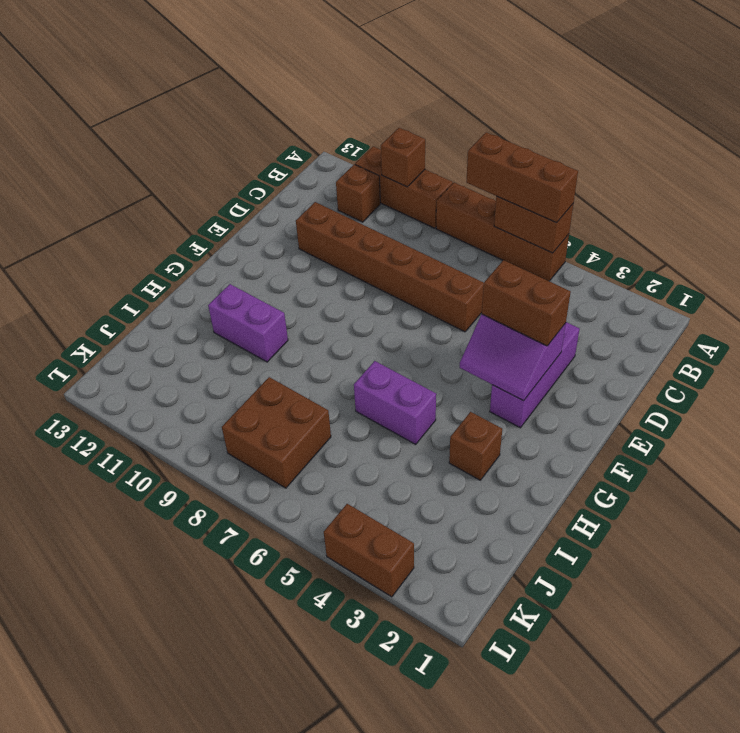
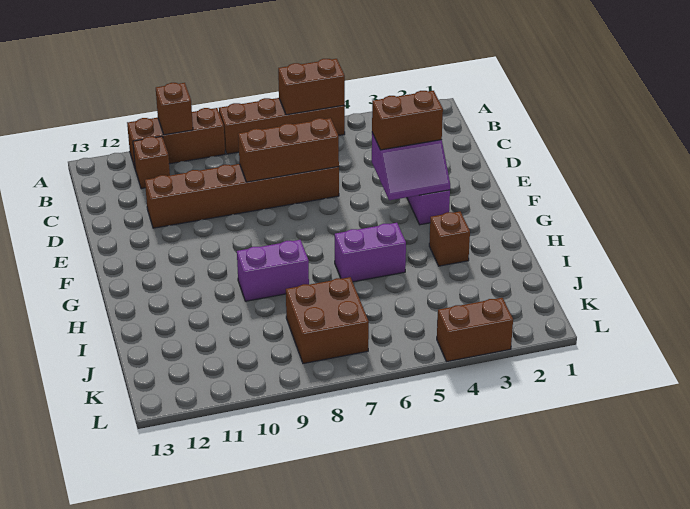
brown 1x3 brick [466,132,578,223] -> brown 1x3 brick moved to [238,118,339,182]
purple 1x2 brick [208,284,288,362] -> purple 1x2 brick moved to [237,240,309,301]

